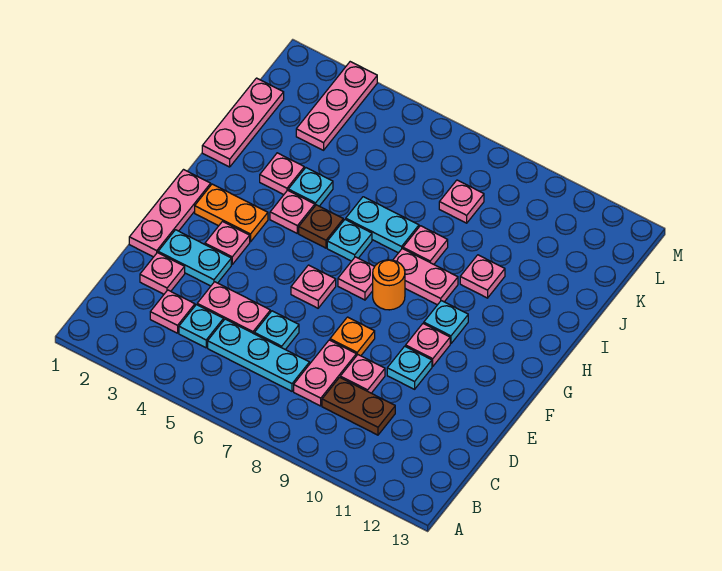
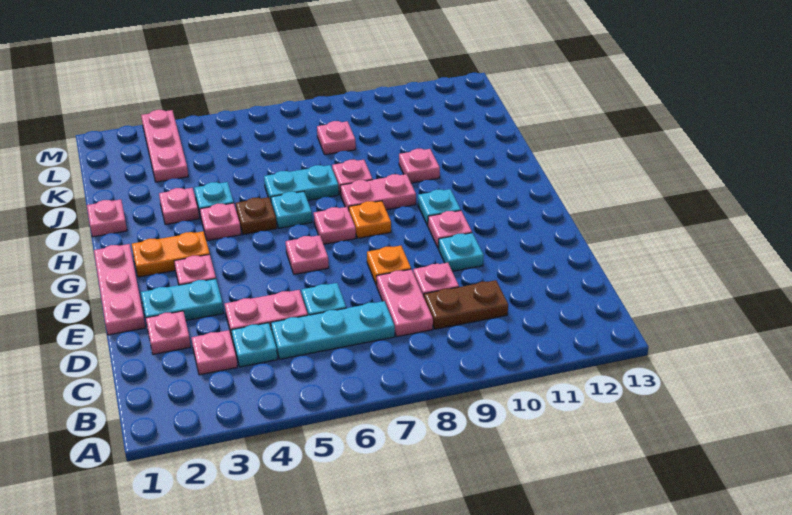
orange 1x1 round brick [373,260,405,310] -> orange 1x1 plate [349,201,391,238]
pink 1x3 plate [202,78,284,167] -> pink 1x1 plate [87,199,127,237]

